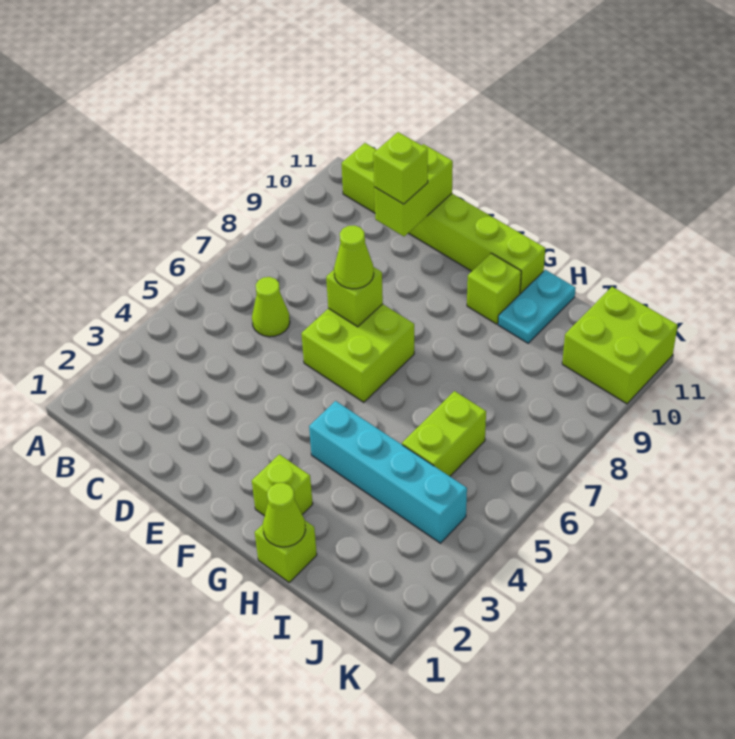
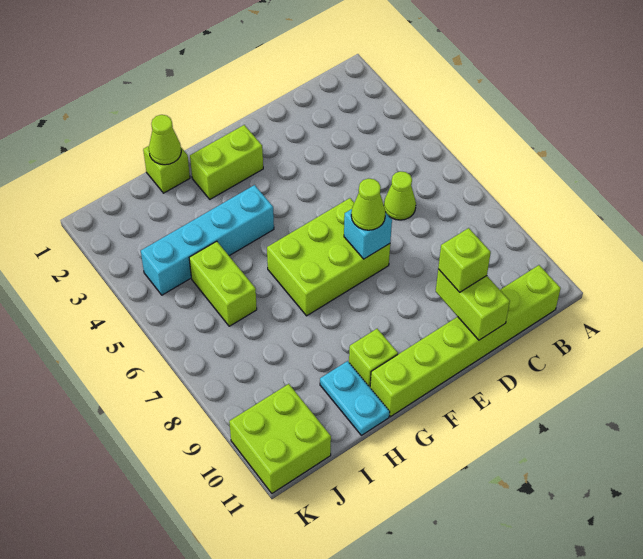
lime 2x2 brick [301,304,414,402] -> lime 2x3 brick [267,198,390,316]
lime 1x1 brick [326,267,383,327] -> cyan 1x1 brick [344,209,392,259]
lime 1x1 brick [252,454,313,516] -> lime 1x2 brick [190,125,263,199]

